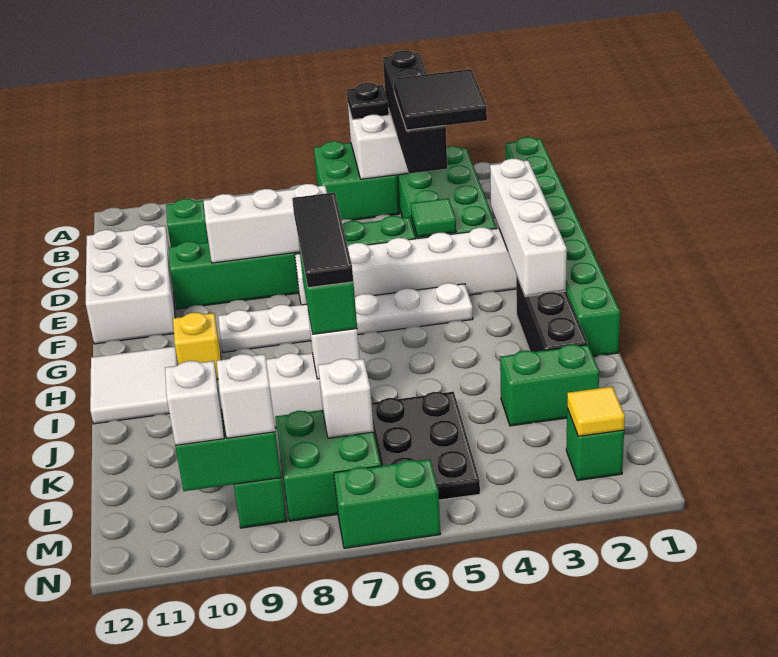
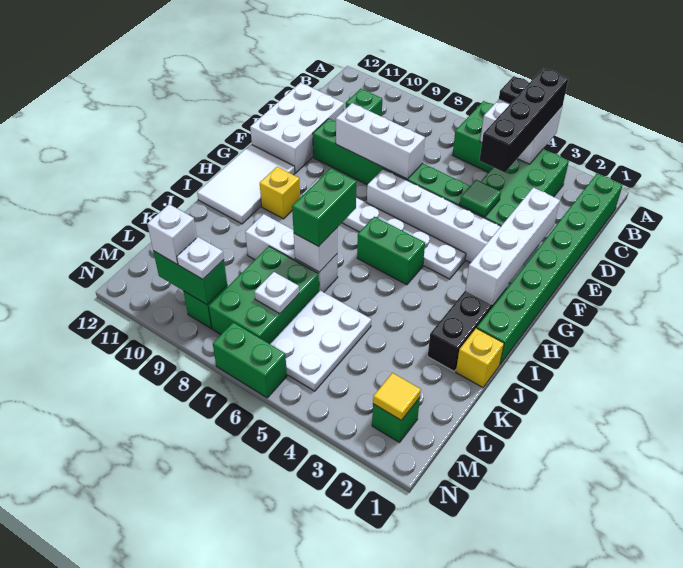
black 2x2 tile [394,69,487,130] -> none
black 1x3 tile [292,193,353,288] -> none
white 2x2 tile [90,347,178,424] -> white 2x3 tile [197,144,295,224]
none -> yellow 1x1 brick [456,328,504,387]
green 1x2 brick [500,344,599,426] -> green 1x2 brick moved to [357,217,425,285]
black 2x3 plate [372,392,480,500] -> white 2x3 plate [271,290,371,391]
green 2x2 brick [275,410,381,521] -> green 2x3 brick [209,246,319,344]
white 1x1 brick [318,359,374,438] -> white 1x1 plate [254,272,299,314]
white 1x1 brick [217,354,275,438] -> white 1x1 plate [177,237,224,279]

